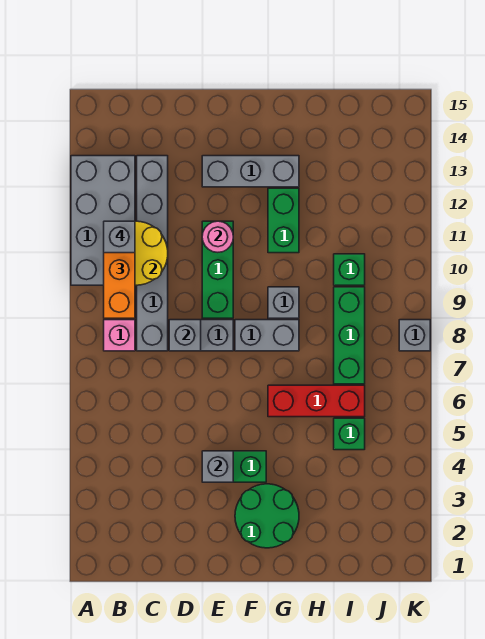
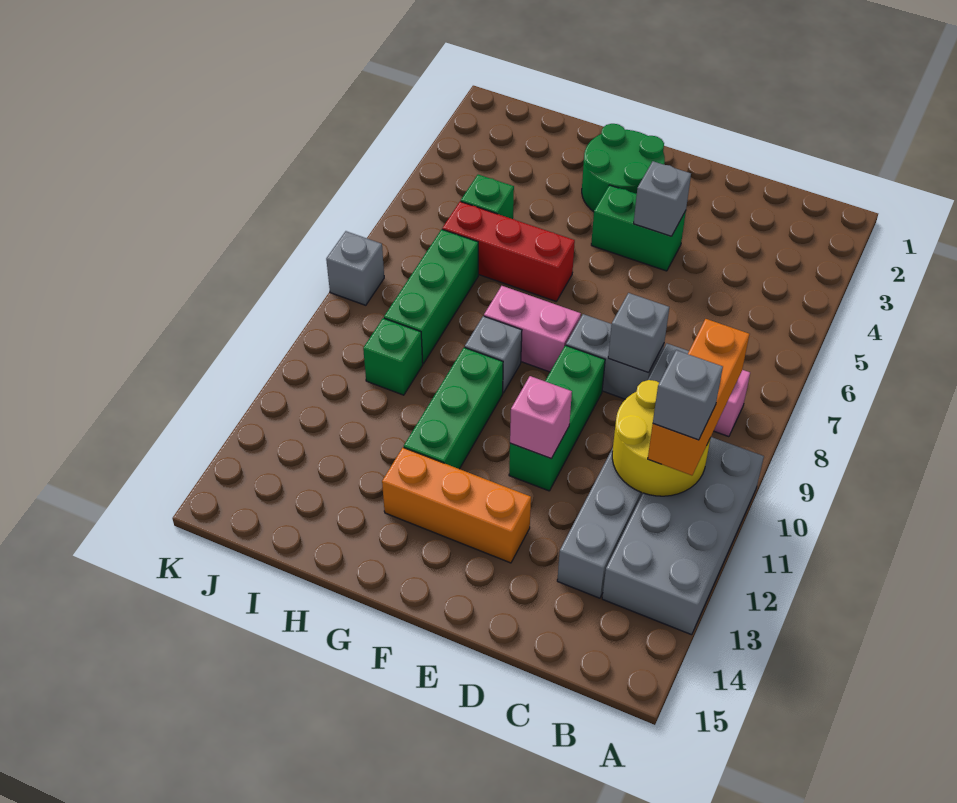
pink 1x1 round brick [202,221,233,252] -> pink 1x1 brick [510,376,572,458]
grey 1x3 brick [202,156,299,187] -> orange 1x3 brick [382,448,531,563]
grey 1x2 brick [235,320,299,351] -> pink 1x2 brick [484,286,581,372]
green 1x2 brick [268,188,299,253] -> green 1x3 brick [404,347,503,469]

